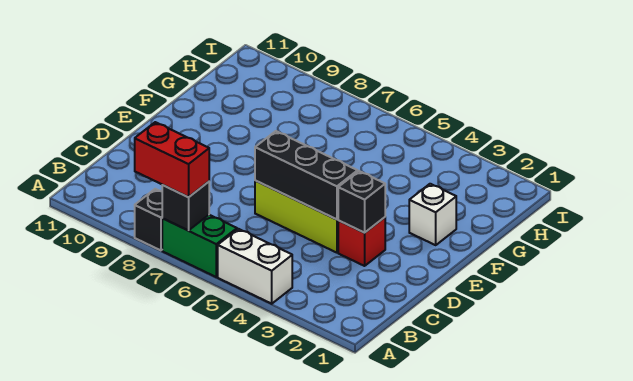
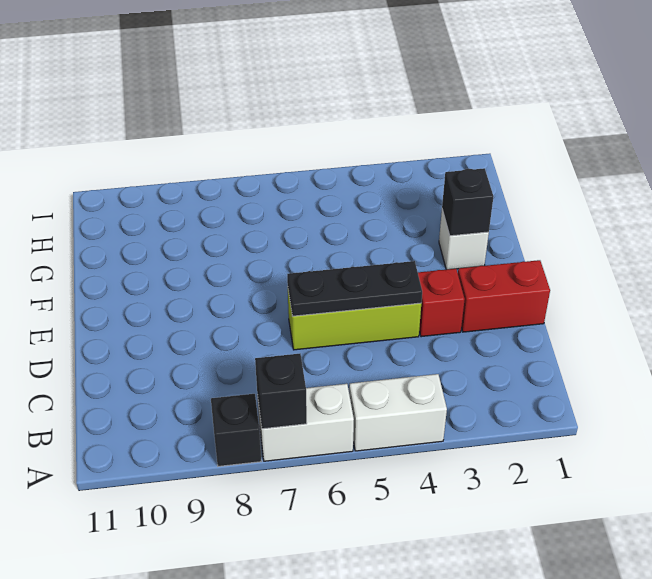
green 1x2 brick [162,215,237,277] -> white 1x2 brick [257,384,354,461]
red 1x2 brick [135,122,209,197] -> red 1x2 brick moved to [458,260,550,332]
black 1x1 brick [338,171,385,233] -> black 1x1 brick moved to [442,168,493,236]
black 1x3 brick [255,131,358,219] -> black 1x3 plate [287,261,422,316]

